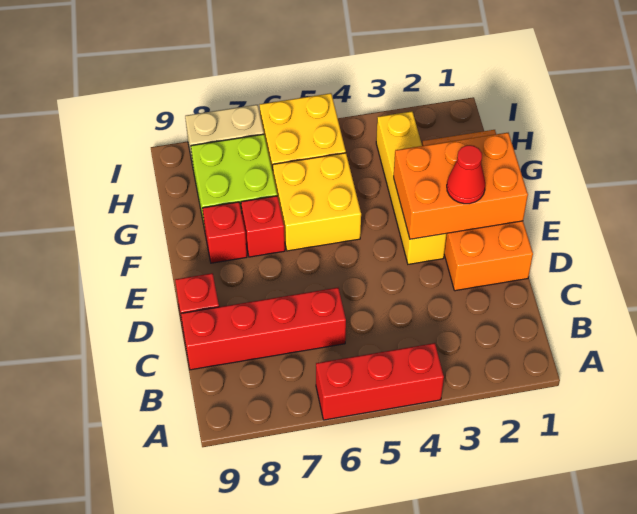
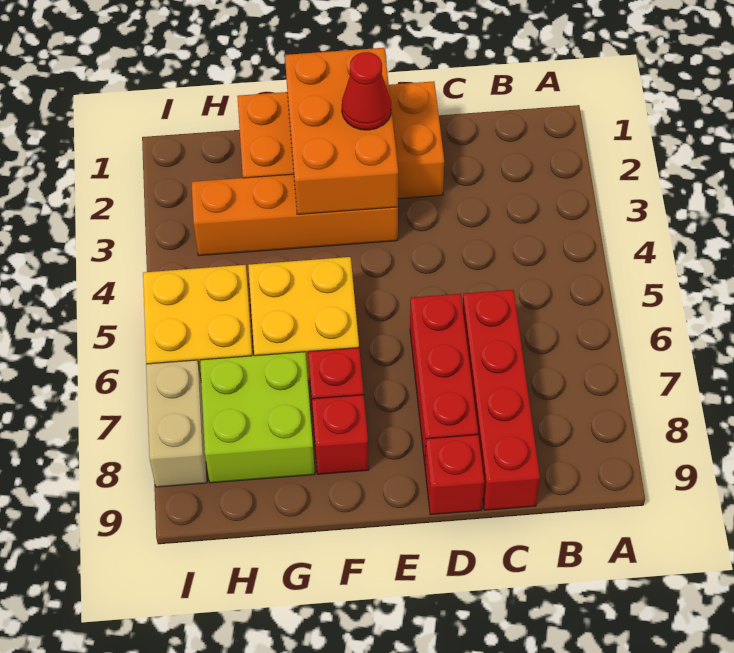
red 1x3 brick [316,343,444,420] -> red 1x3 brick moved to [410,294,478,463]
yellow 1x4 brick [376,111,446,264] -> orange 1x4 brick [191,174,398,256]

